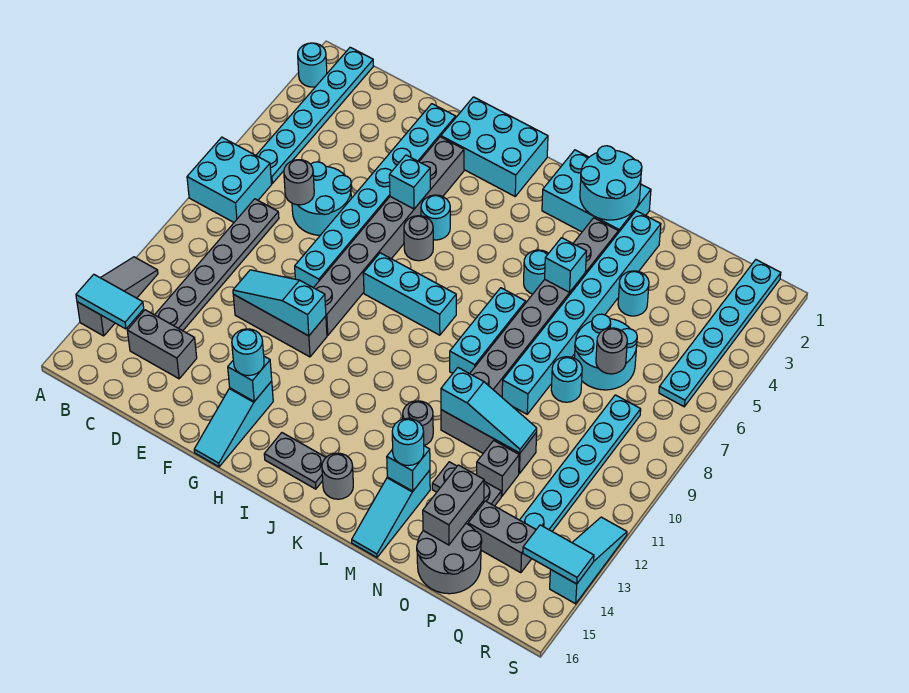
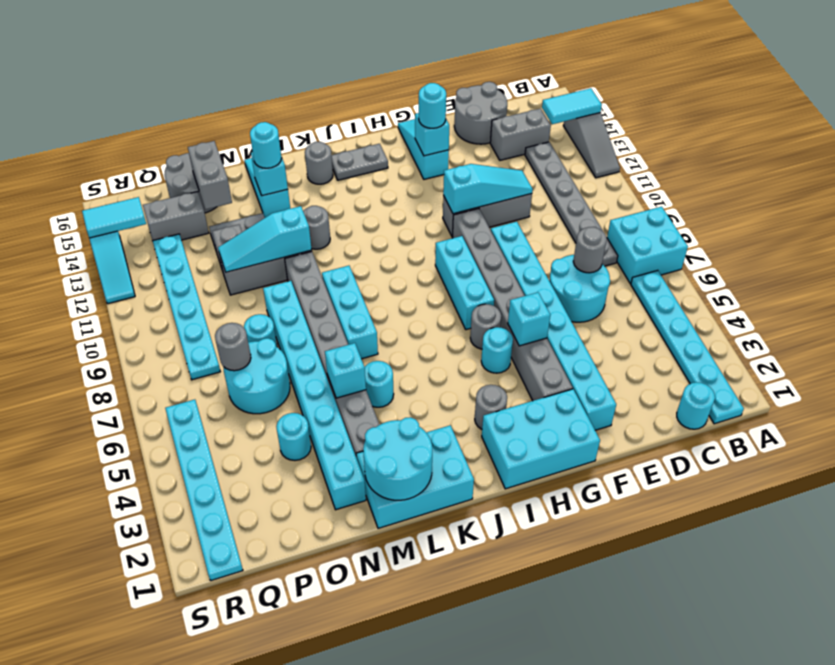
cyan 1x1 round brick [298,43,327,87] -> cyan 1x1 round brick moved to [677,382,715,429]
none -> grey 2x2 round brick [454,82,507,144]
cyan 1x3 brick [363,253,456,335] -> cyan 1x3 brick turned to [435,236,494,330]
none -> grey 1x1 round brick [475,385,507,429]

